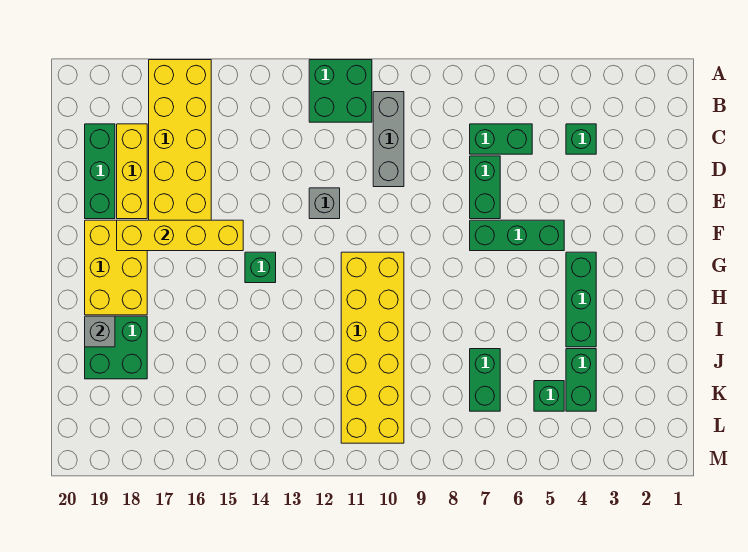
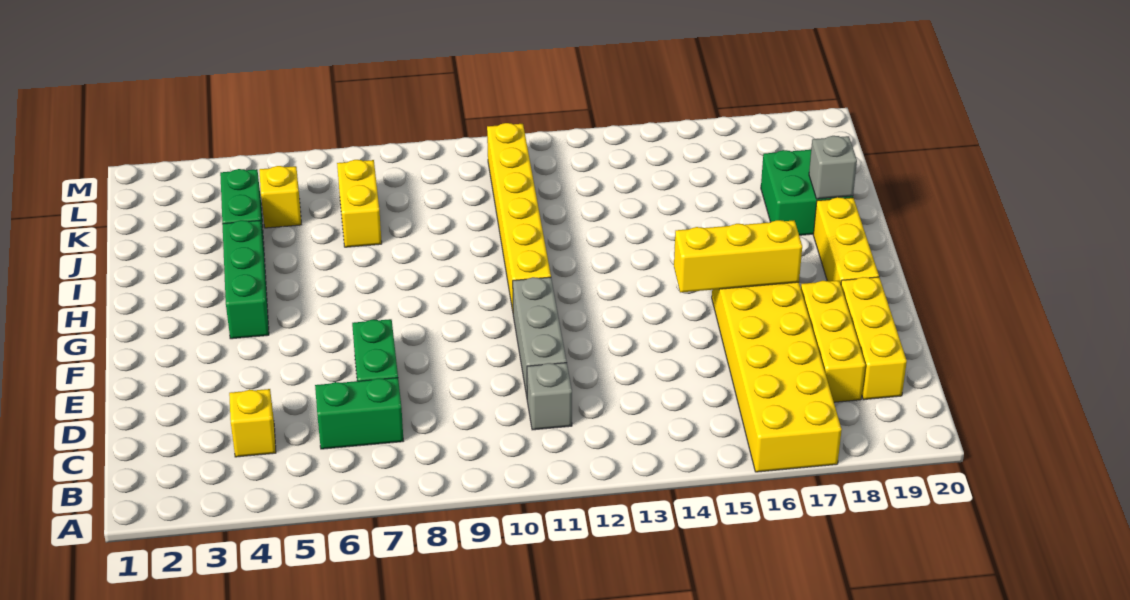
green 2x2 brick [309,60,372,122] -> none
grey 1x3 brick [373,92,404,187] -> grey 1x3 brick moved to [513,277,567,396]
green 1x1 brick [566,124,596,154] -> yellow 1x1 brick [229,389,276,457]
green 1x3 brick [85,124,115,219] -> yellow 1x3 brick [841,277,907,400]
grey 1x1 brick [309,188,340,219] -> grey 1x1 brick moved to [527,363,572,430]
green 1x3 brick [470,220,564,251] -> none
yellow 1x4 brick [117,220,243,251] -> yellow 1x3 brick [674,220,802,293]
yellow 2x3 brick [85,220,147,315] -> yellow 1x3 brick [813,197,879,284]
yellow 2x6 brick [341,252,404,443] -> yellow 1x6 brick [487,123,551,311]
green 1x1 brick [245,252,276,283] -> none
green 1x2 brick [470,349,500,411] -> yellow 1x2 brick [337,160,382,247]
green 1x1 brick [534,381,564,411] -> yellow 1x1 brick [259,166,301,228]

